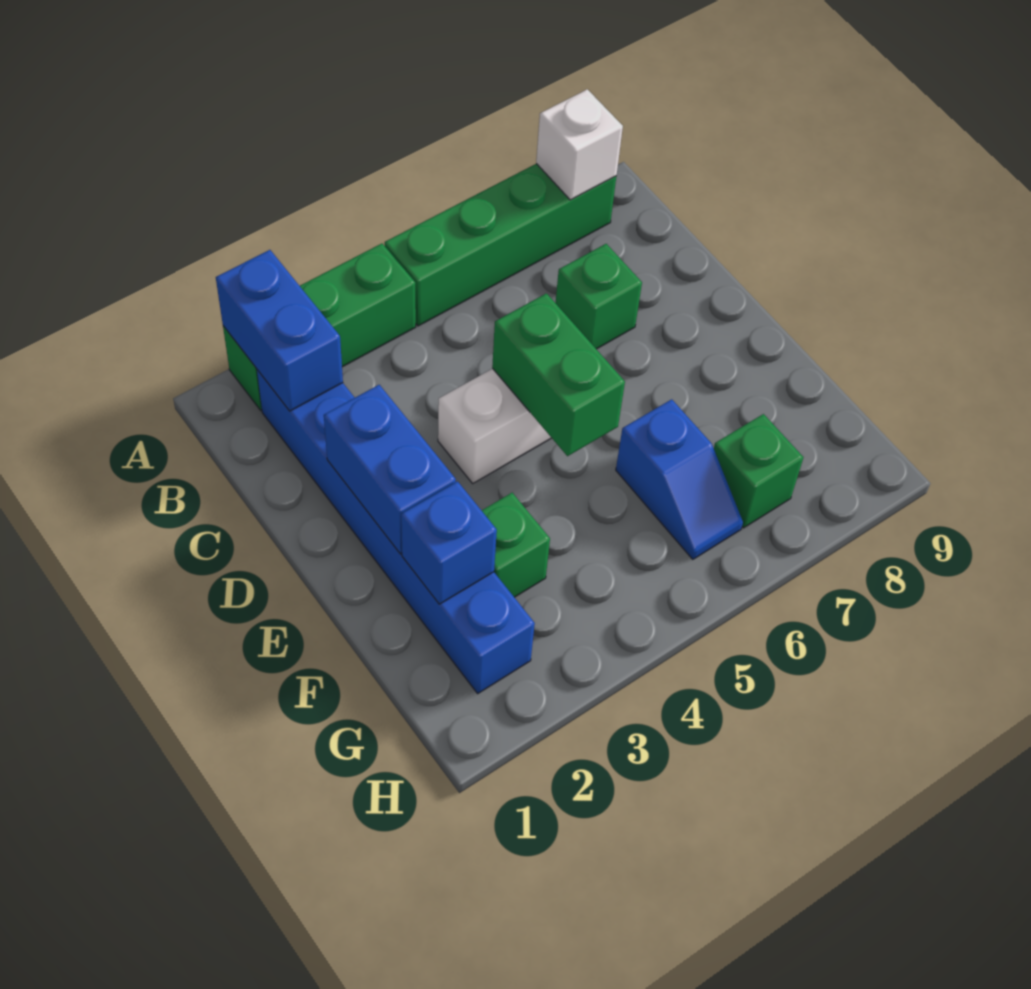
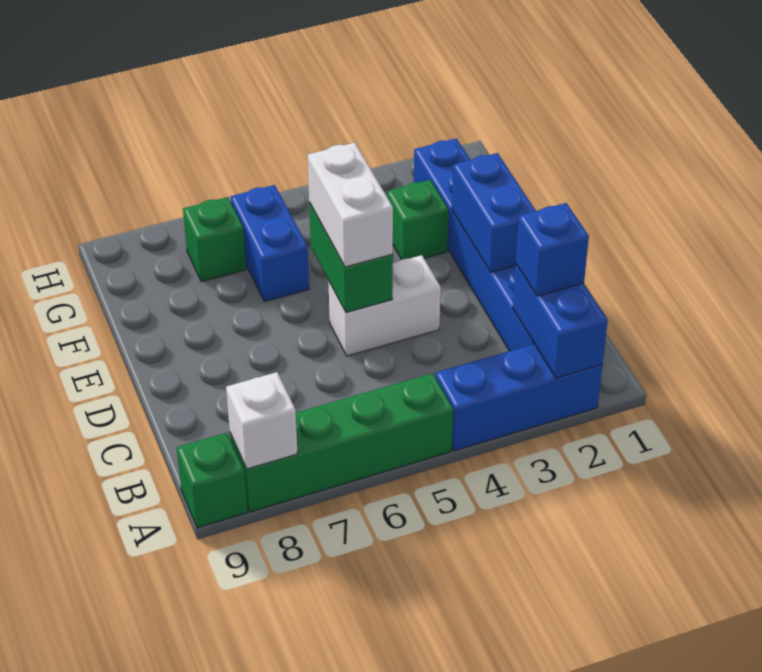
green 1x3 brick [223,244,416,410] -> blue 1x3 brick [436,344,602,451]
green 1x1 brick [556,244,642,349] -> green 1x1 brick moved to [177,433,247,528]
none -> white 1x2 brick [308,142,393,267]
blue 1x1 brick [401,481,497,604] -> blue 1x1 brick moved to [516,203,589,296]
blue 1x2 slope [616,399,743,559] -> blue 1x2 brick [230,185,309,302]

